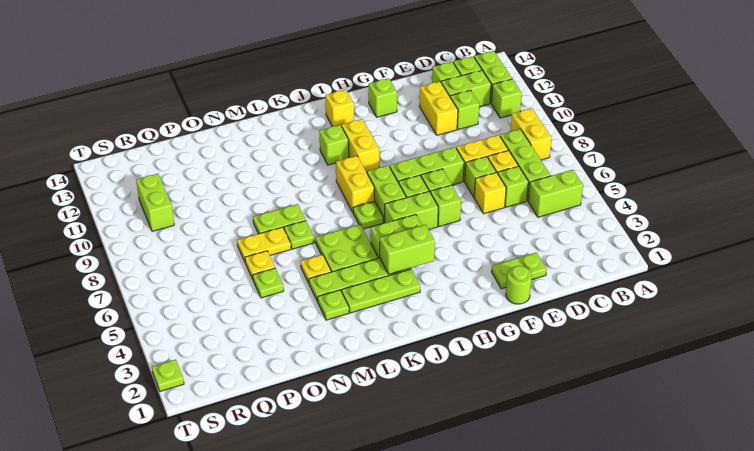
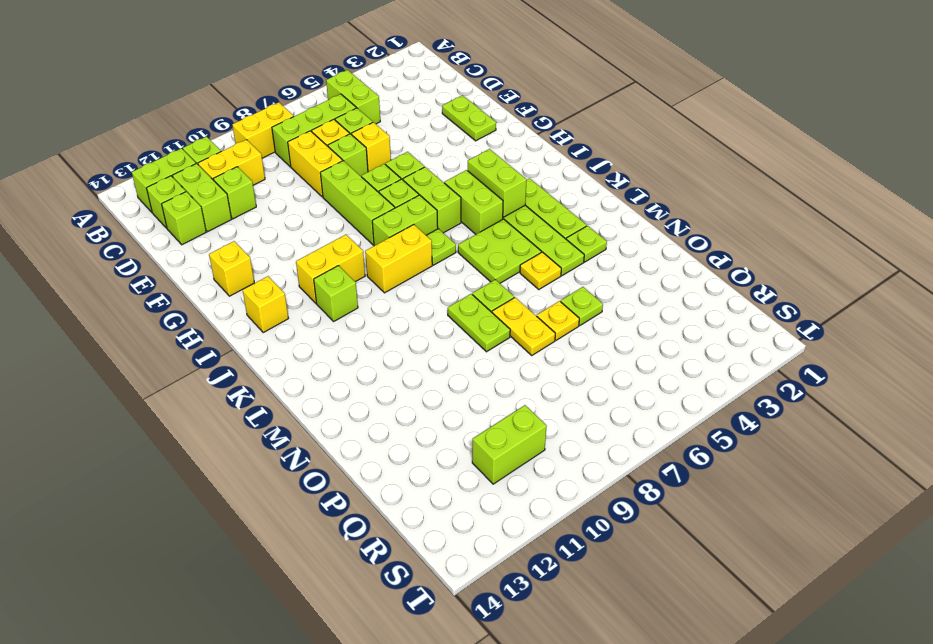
yellow 1x2 brick [419,81,458,135] -> yellow 1x2 brick moved to [198,140,265,185]
lime 1x1 round brick [506,266,532,304] -> none
lime 1x1 brick [369,78,397,117] -> yellow 1x1 brick [209,241,254,296]
lime 1x1 plate [152,359,184,391] -> none

